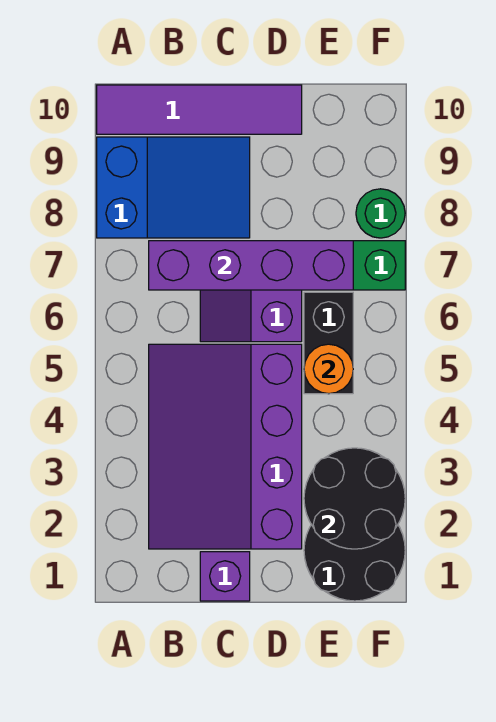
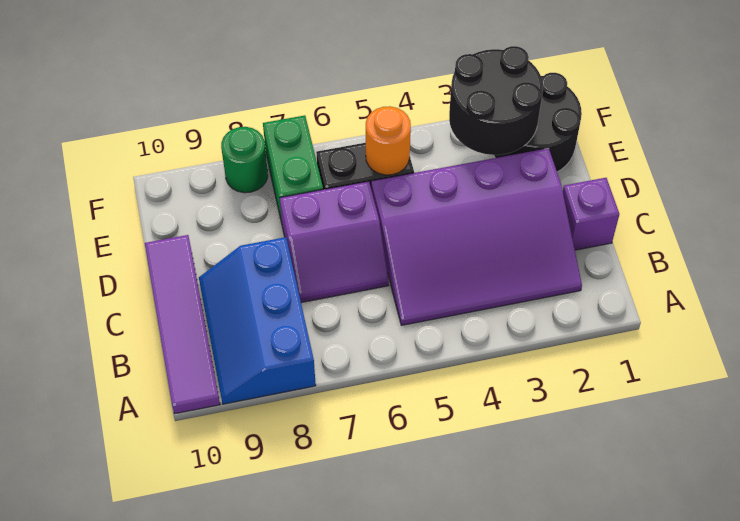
blue 2x3 slope [97,137,250,238] -> blue 2x3 slope turned to [199,237,316,404]
purple 1x4 brick [149,241,353,290] -> none

